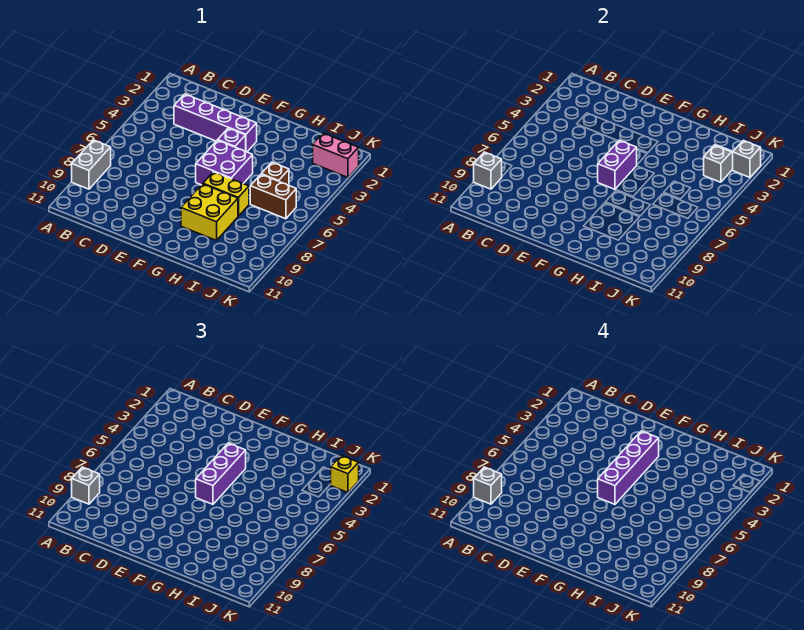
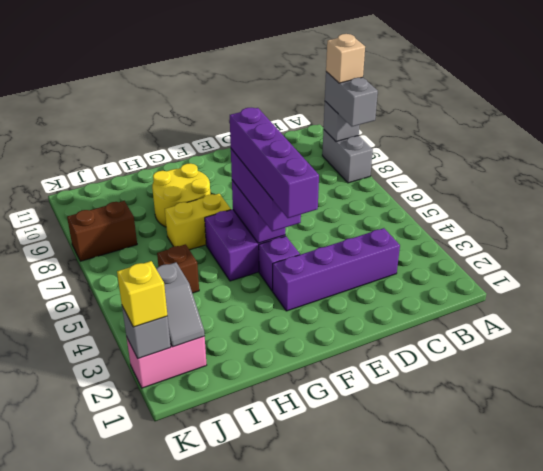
grey 1x1 brick [72,467,100,504] -> grey 1x2 brick [325,72,378,127]
grey 1x1 brick [474,467,502,504] -> tan 1x1 brick [326,34,365,83]
yellow 2x2 brick [181,184,238,240] -> yellow 2x2 round brick [152,163,210,227]
brown 1x2 brick [250,174,296,219] -> brown 1x2 brick moved to [67,201,137,261]

